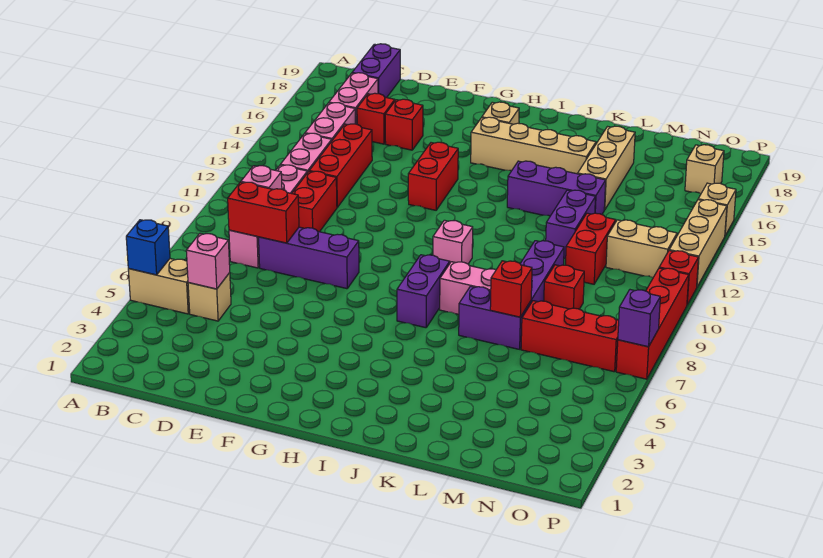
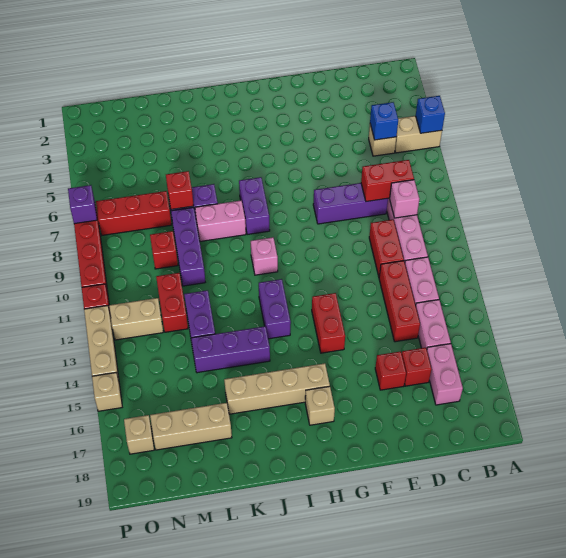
pink 1x1 brick [186,234,230,289] -> blue 1x1 brick [370,102,398,140]
purple 1x2 brick [352,44,400,98] -> purple 1x2 brick moved to [259,279,291,339]
tan 1x3 brick [578,126,635,210] -> tan 1x3 brick turned to [150,403,232,450]

